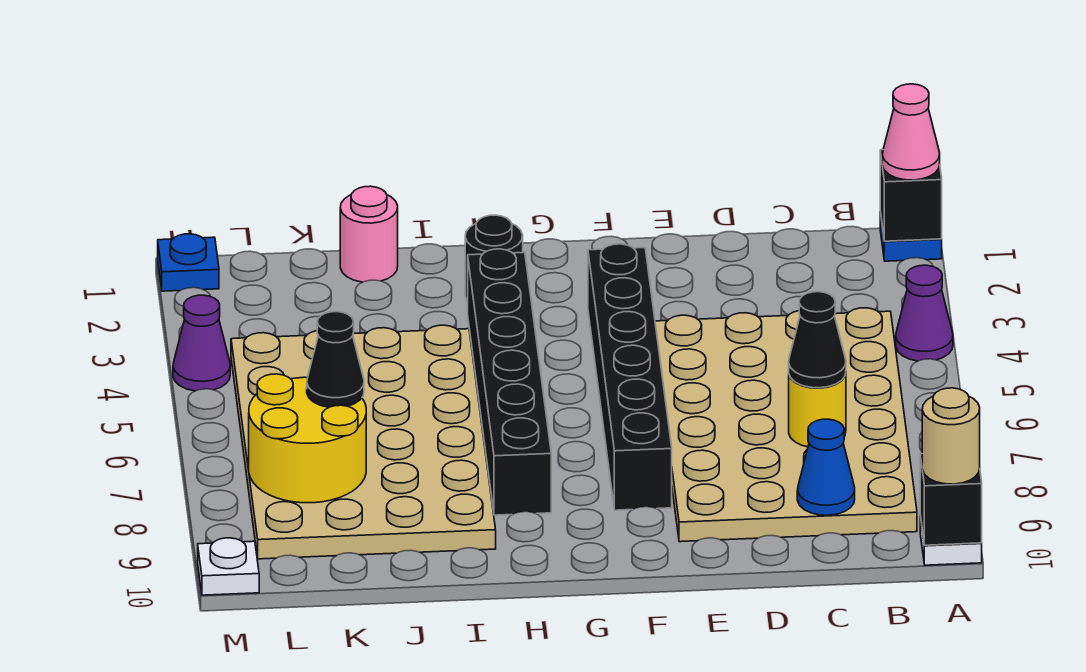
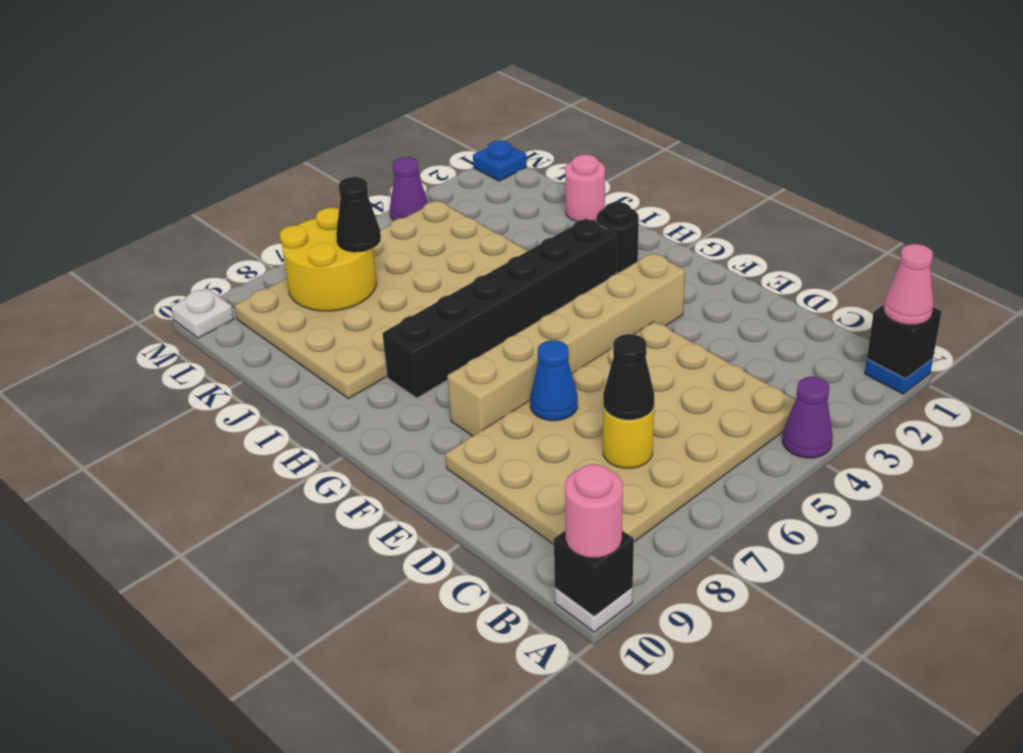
tan 1x1 round brick [922,388,980,484] -> pink 1x1 round brick [565,464,623,558]
blue 1x1 cone [797,419,855,515] -> blue 1x1 cone moved to [530,340,578,421]
black 1x6 brick [588,244,672,510] -> tan 1x6 brick [447,253,685,436]

